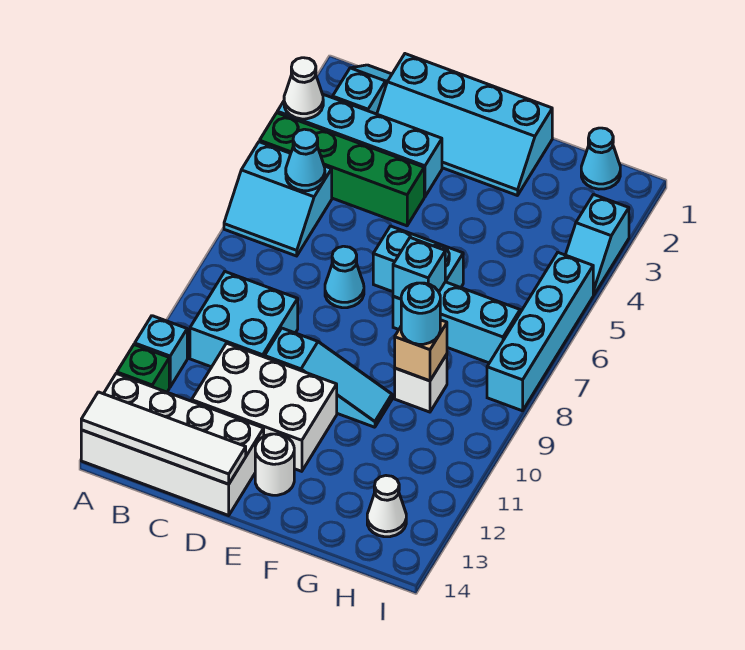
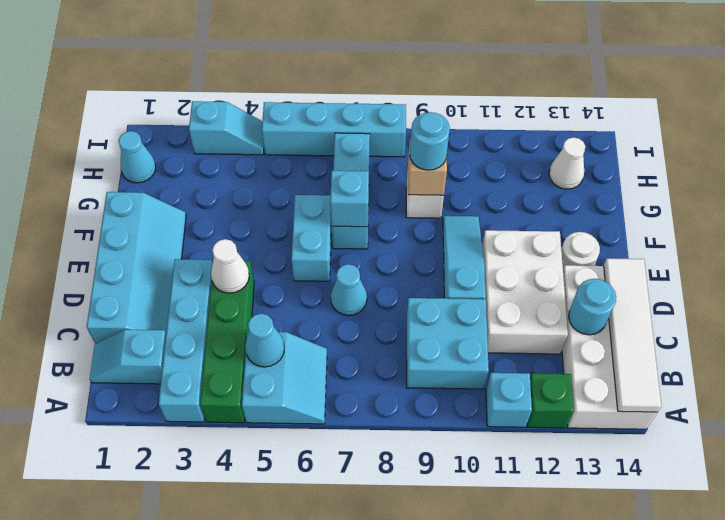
white 1x1 cone [284,58,323,119] -> white 1x1 cone moved to [211,239,249,293]
none -> cyan 1x1 round brick [569,279,616,335]

